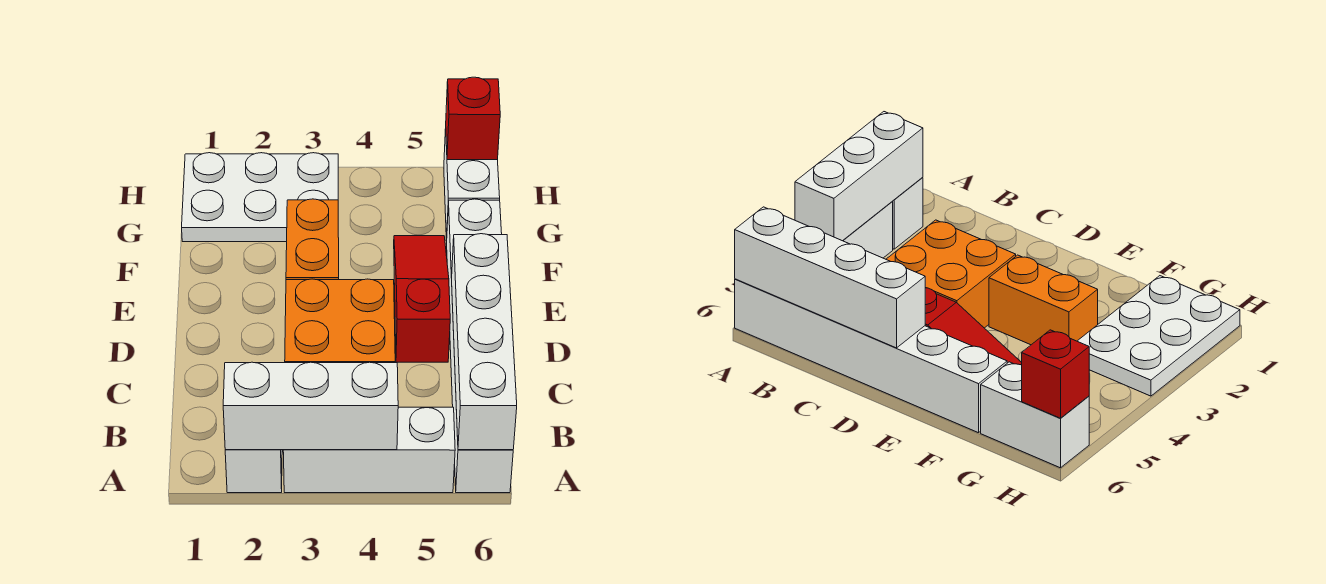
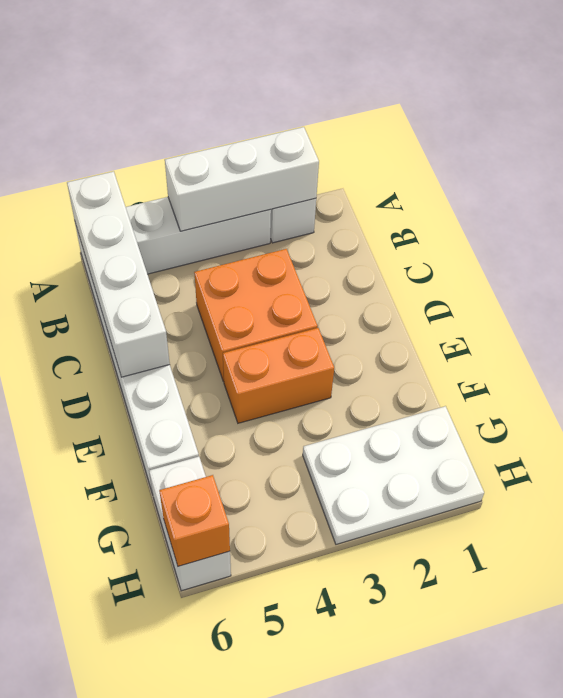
red 1x3 slope [394,236,450,362] -> none
orange 1x2 brick [286,199,339,280] -> orange 1x2 brick turned to [223,328,334,423]
red 1x1 brick [446,77,500,160] -> orange 1x1 brick [159,475,230,566]

